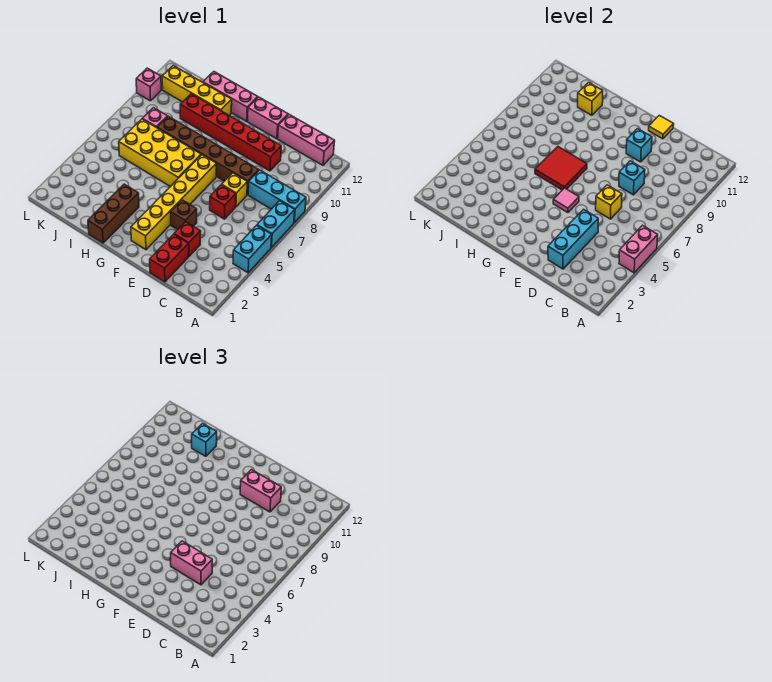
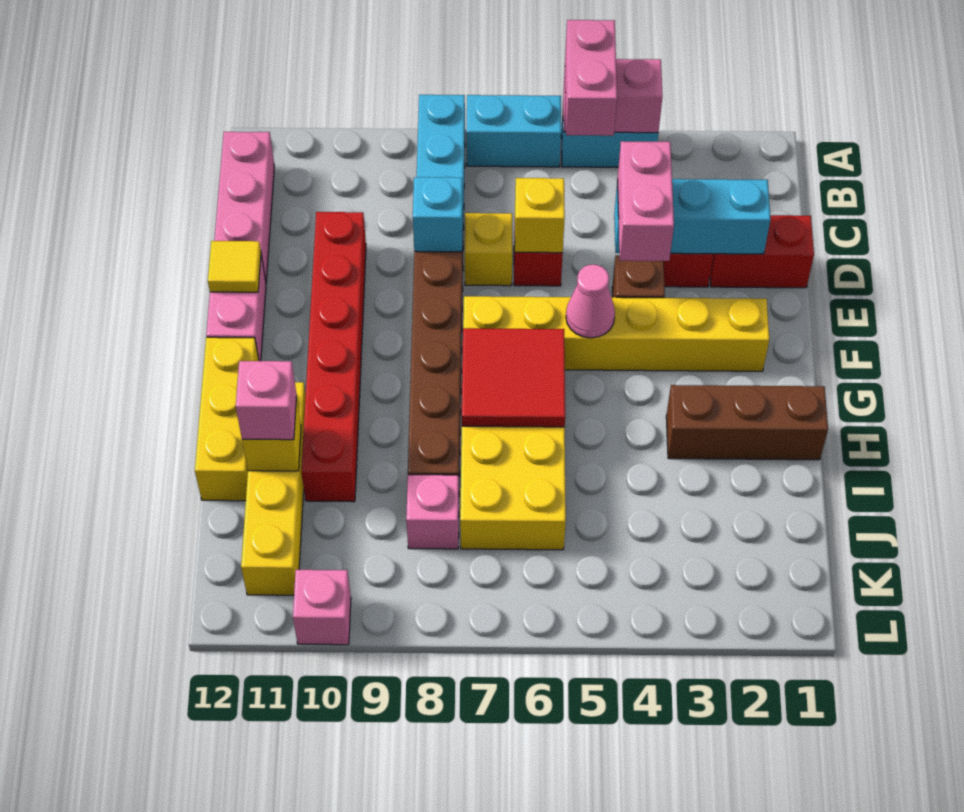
pink 1x2 brick [240,470,281,512] -> pink 1x2 brick moved to [565,20,617,136]
cyan 1x1 brick [626,129,652,162] -> none
pink 1x1 tile [553,188,579,213] -> pink 1x1 cone [566,264,615,338]
pink 1x3 brick [203,72,258,121] -> yellow 1x3 brick [195,337,259,501]
cyan 1x1 brick [192,424,217,456] -> pink 1x1 brick [236,361,297,440]

